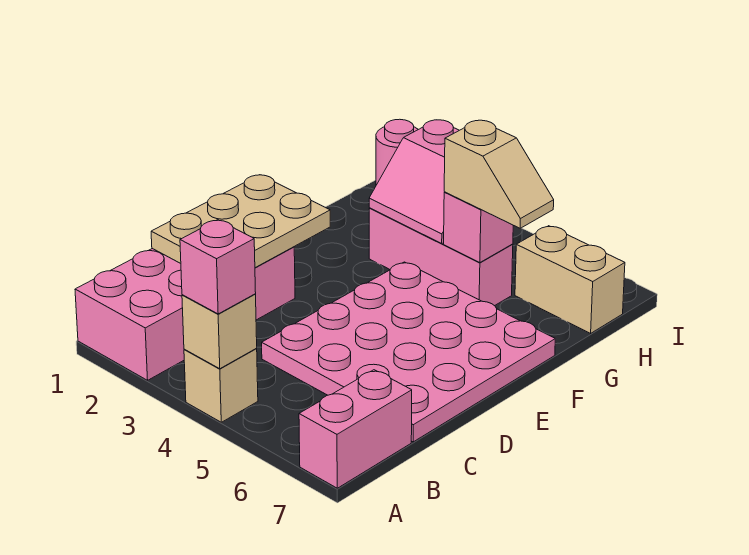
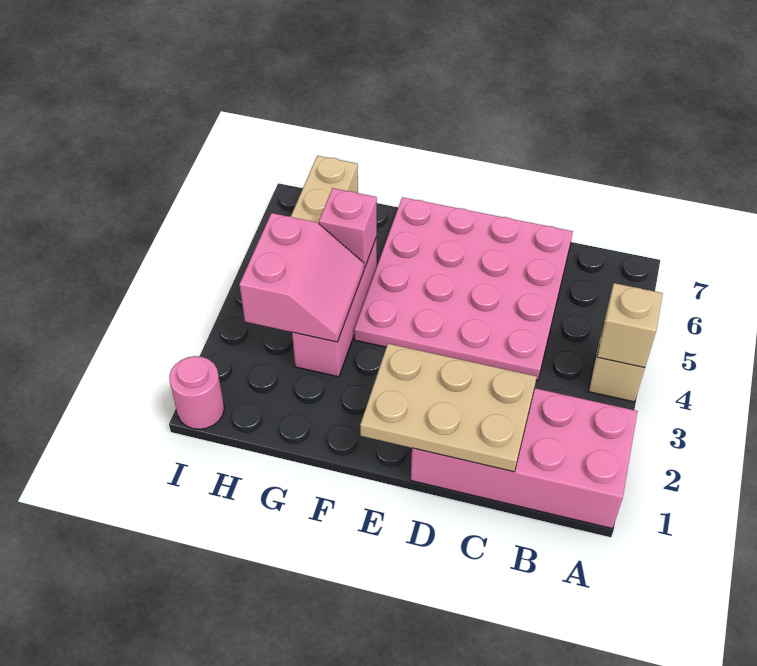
pink 1x1 brick [180,220,256,314] -> none
pink 1x2 brick [299,370,412,488] -> none
tan 1x2 slope [444,120,554,228] -> none

